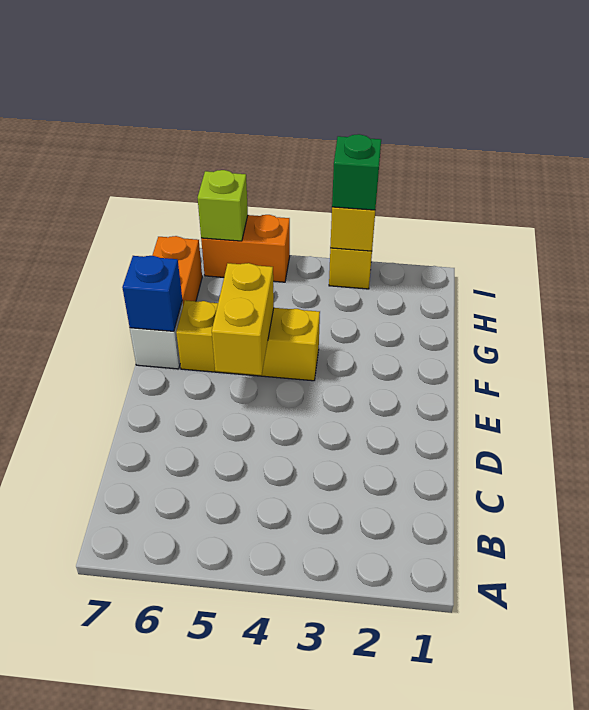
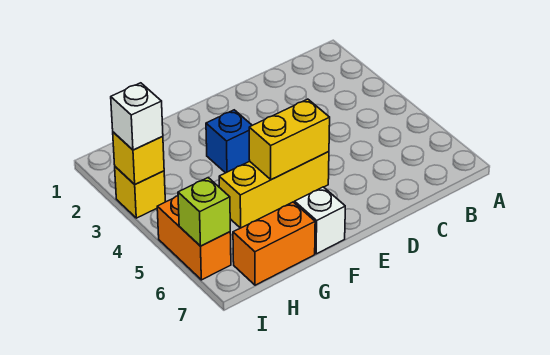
yellow 1x3 brick [176,300,320,381] -> yellow 1x3 brick turned to [219,152,329,228]
blue 1x1 brick [122,256,182,331] -> blue 1x1 brick moved to [206,110,252,173]
green 1x1 brick [332,134,381,210] -> white 1x1 brick [111,83,163,150]

